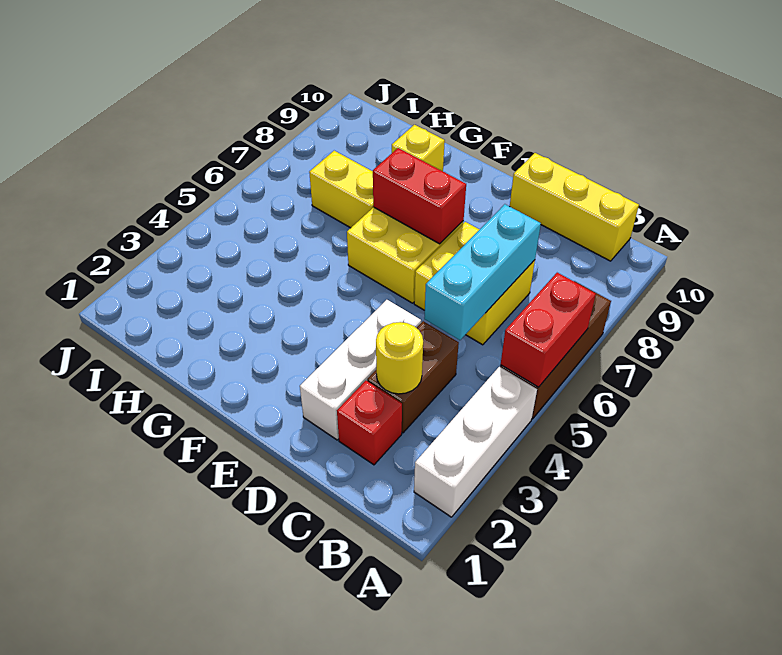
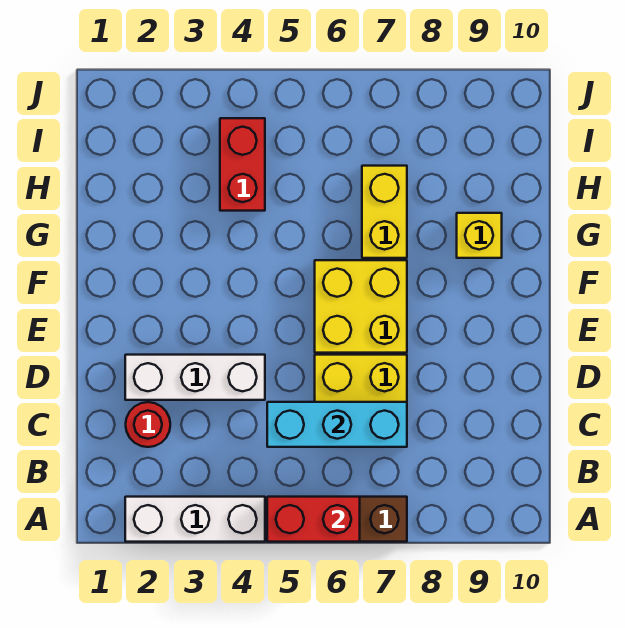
yellow 1x3 brick [510,153,639,261] -> none
red 1x1 brick [337,381,402,465] -> red 1x1 round brick [126,402,170,447]
brown 1x2 brick [367,321,459,433] -> none
yellow 1x1 round brick [376,322,423,394] -> none
red 1x2 brick [373,148,466,244] -> red 1x2 brick moved to [220,118,265,211]

